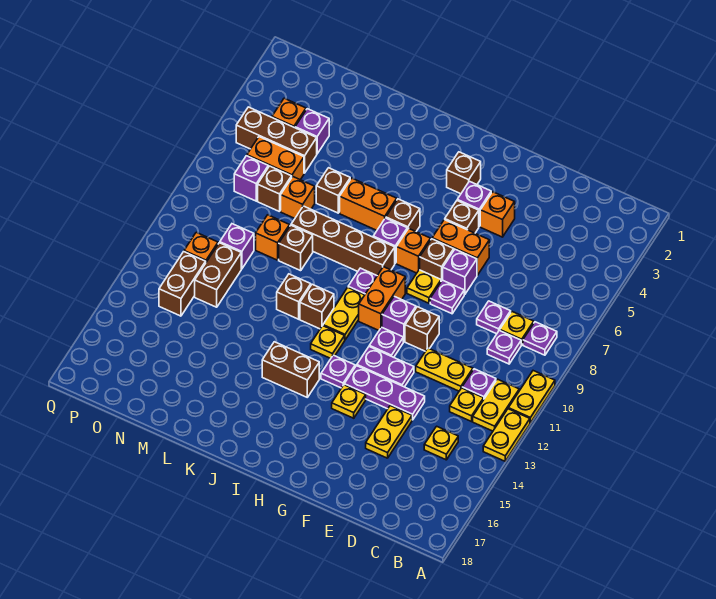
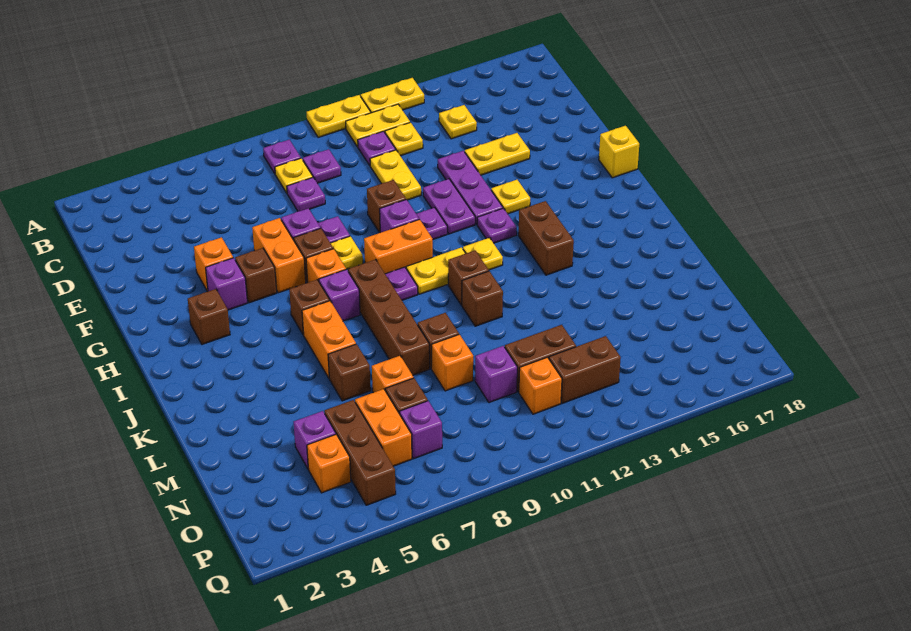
none -> yellow 1x1 brick [599,126,639,178]

